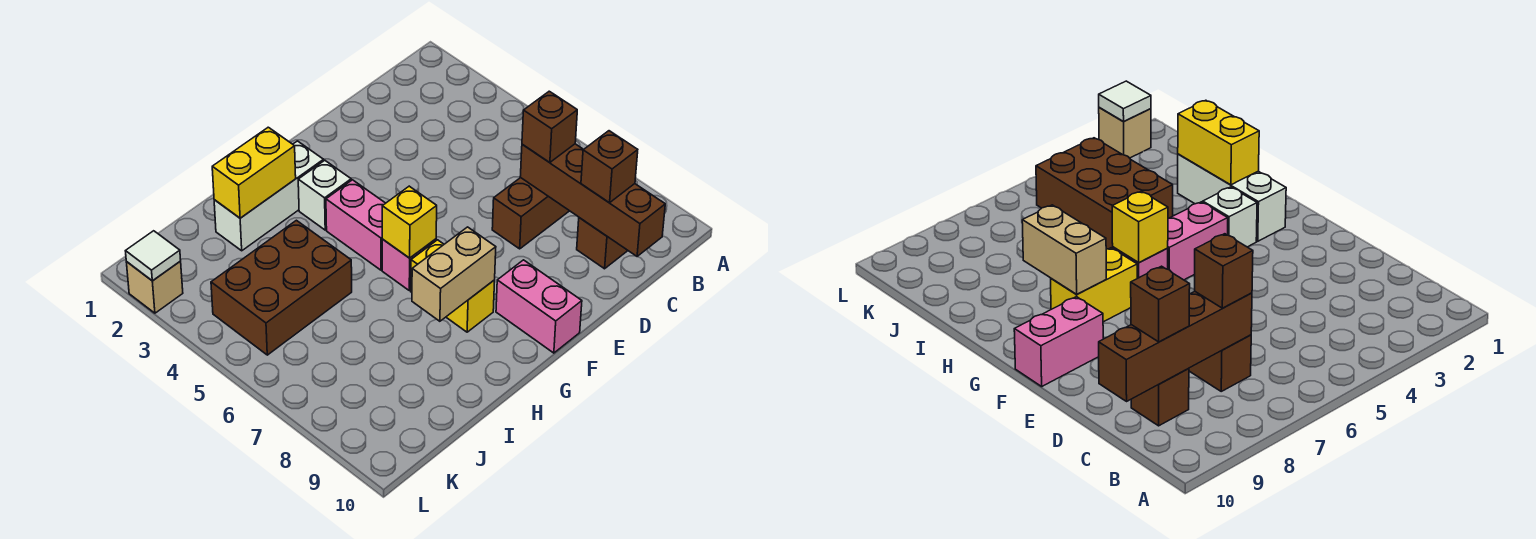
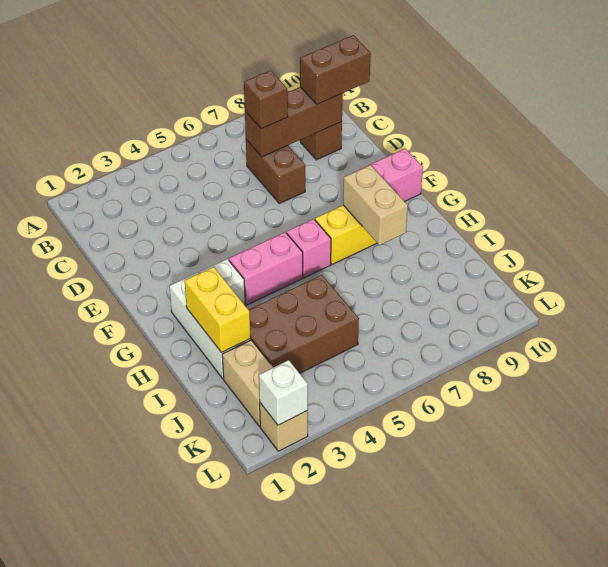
brown 1x4 brick [520,144,665,257] -> brown 1x3 brick [245,87,343,157]
brown 1x1 brick [581,131,638,203] -> brown 1x2 brick [300,35,371,104]
yellow 1x1 brick [382,186,437,258] -> none
brown 2x3 brick [211,220,352,355] -> brown 2x3 brick turned to [249,275,359,373]
none -> tan 1x2 brick [222,340,273,427]
white 1x1 tile [126,231,181,281] -> white 1x1 brick [259,360,308,425]

